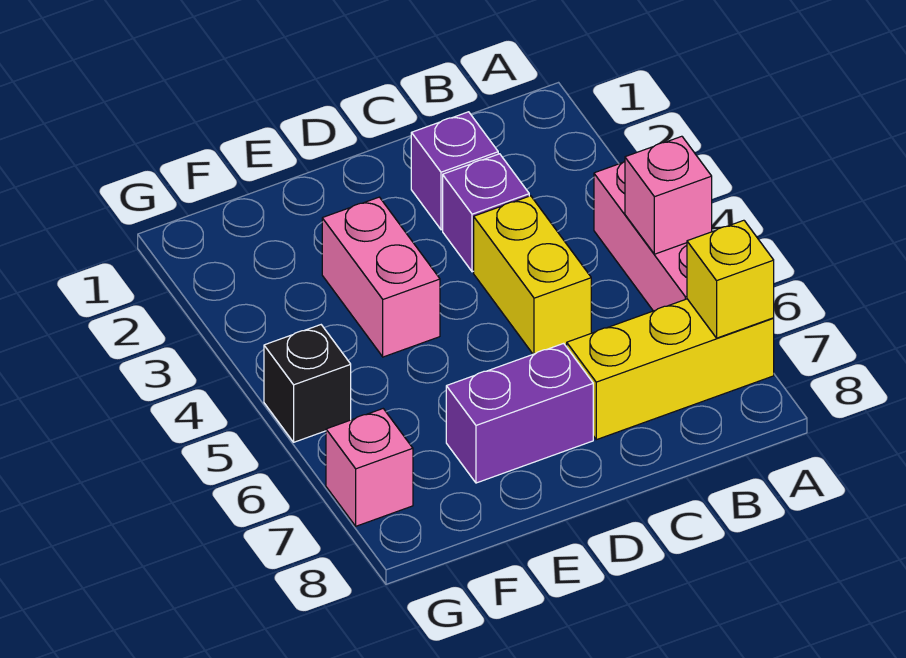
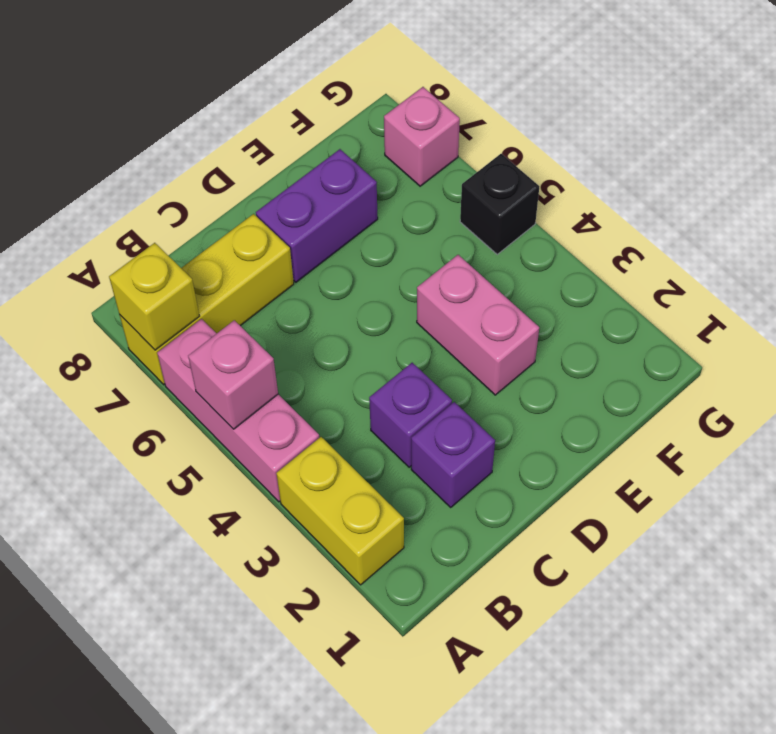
yellow 1x2 brick [474,196,591,354] -> yellow 1x2 brick moved to [276,437,404,585]

